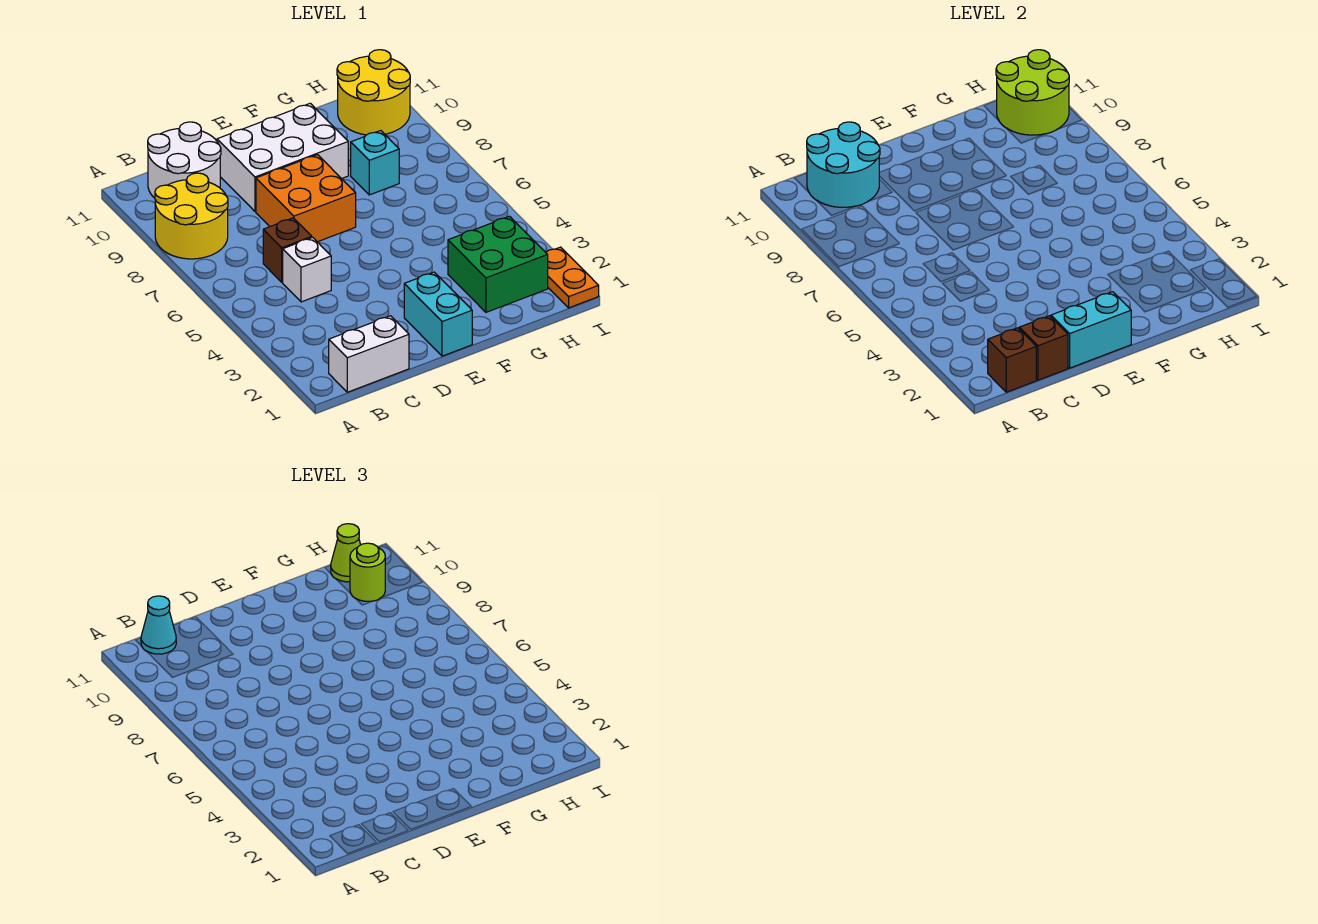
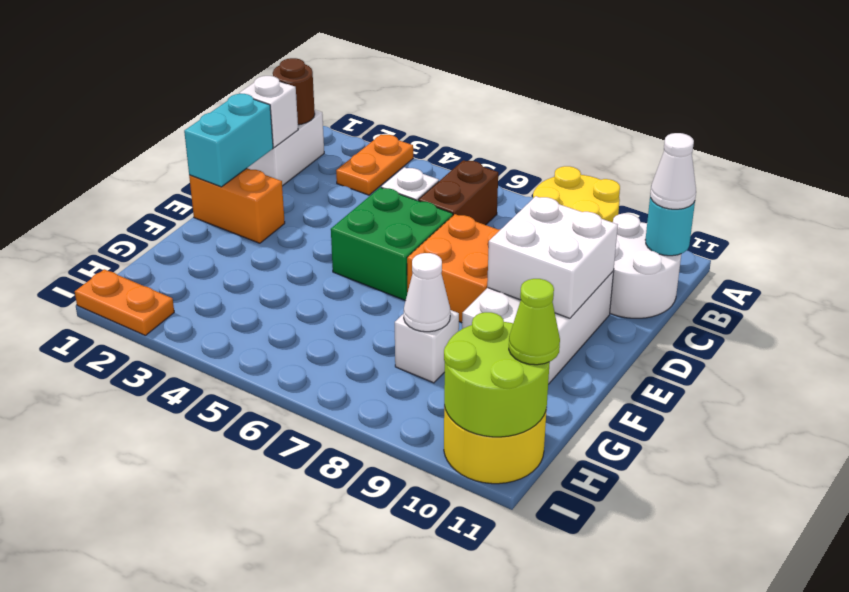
none -> orange 1x2 plate [336,134,413,195]
brown 1x1 brick [988,328,1036,392] -> brown 1x1 round brick [273,58,315,125]
cyan 2x2 round brick [807,122,880,207] -> cyan 1x1 round brick [645,198,695,256]
cyan 1x1 cone [141,596,176,654] -> white 1x1 cone [650,133,696,209]
brown 1x1 brick [1019,316,1068,380] -> white 1x1 brick [239,76,298,148]
brown 1x1 brick [263,218,312,282] -> brown 1x2 brick [418,160,498,225]
none -> white 2x2 brick [487,196,618,318]
cyan 1x2 brick [404,272,472,356] -> orange 1x2 brick [189,168,285,243]
green 2x2 brick [448,216,548,312] -> green 2x2 brick moved to [331,187,453,301]
cyan 1x1 brick [351,131,399,195] -> white 1x1 brick [395,310,459,383]
none -> white 1x1 cone [404,253,450,332]
lime 1x1 round brick [350,543,385,602] -> none

